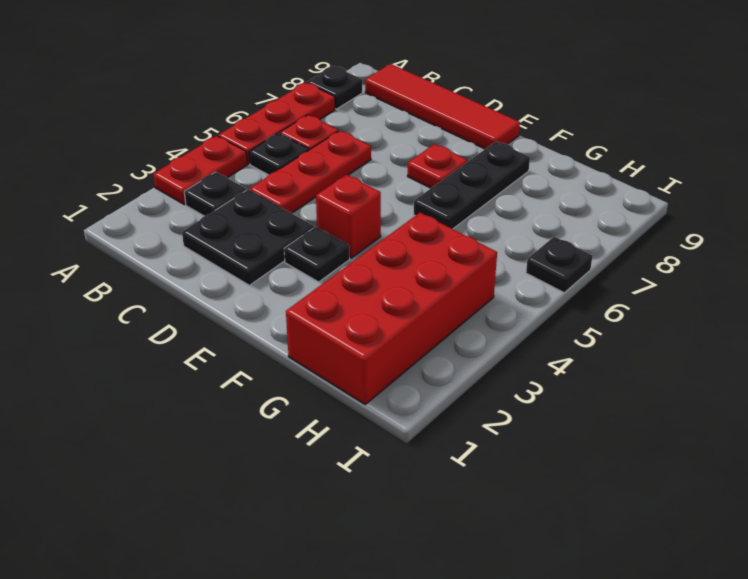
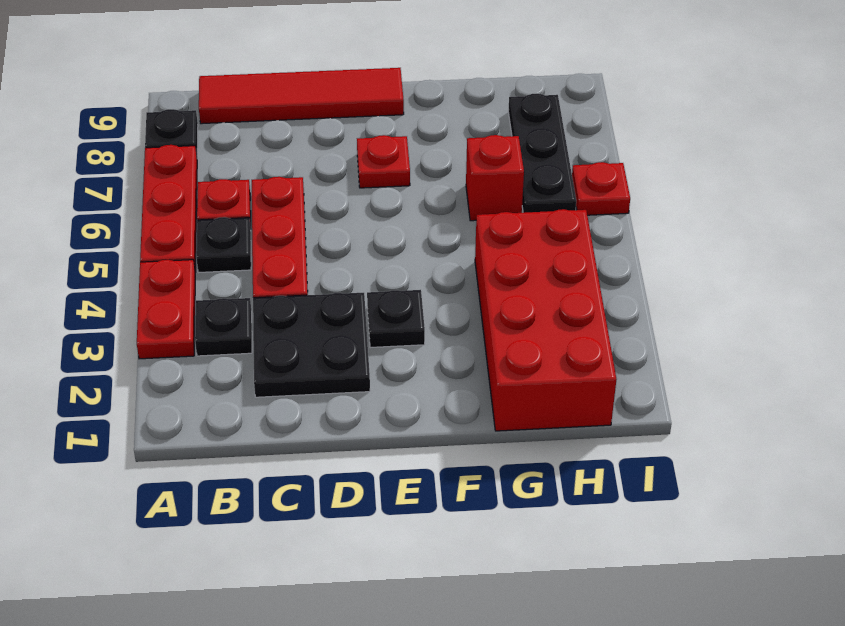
red 1x1 brick [316,175,381,258] -> red 1x1 brick moved to [466,135,524,221]
black 1x3 plate [414,142,530,229] -> black 1x3 plate moved to [508,94,576,213]
black 1x1 plate [526,237,592,293] -> red 1x1 plate [572,162,630,215]

